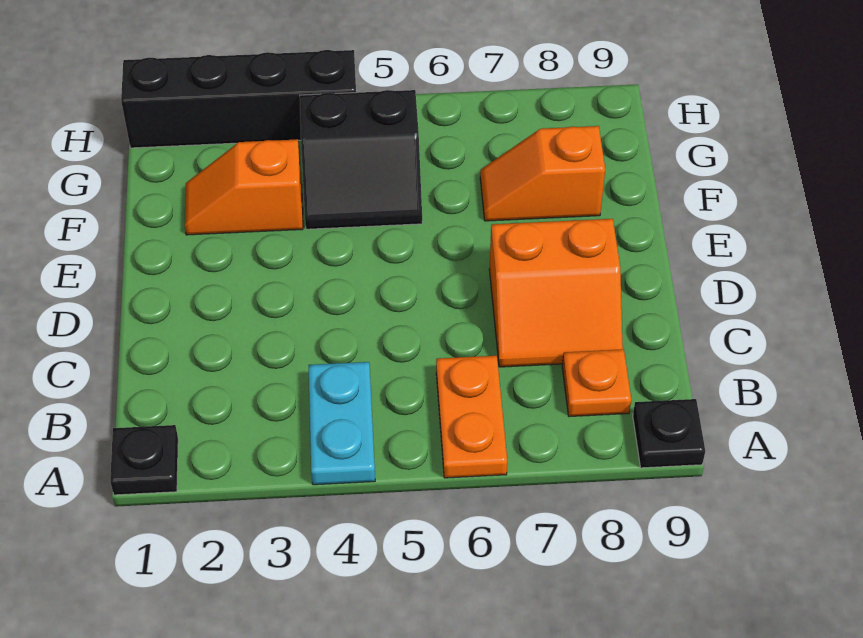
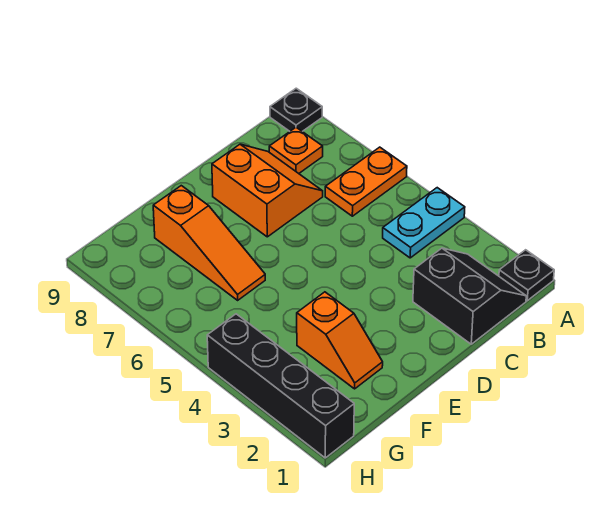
black 2x2 slope [300,90,422,229] -> black 2x2 slope moved to [413,248,526,344]
orange 1x2 slope [480,126,605,221] -> orange 1x3 slope [153,186,265,300]

